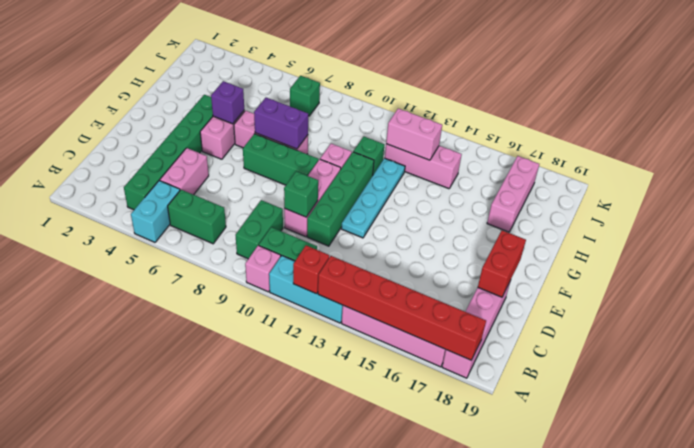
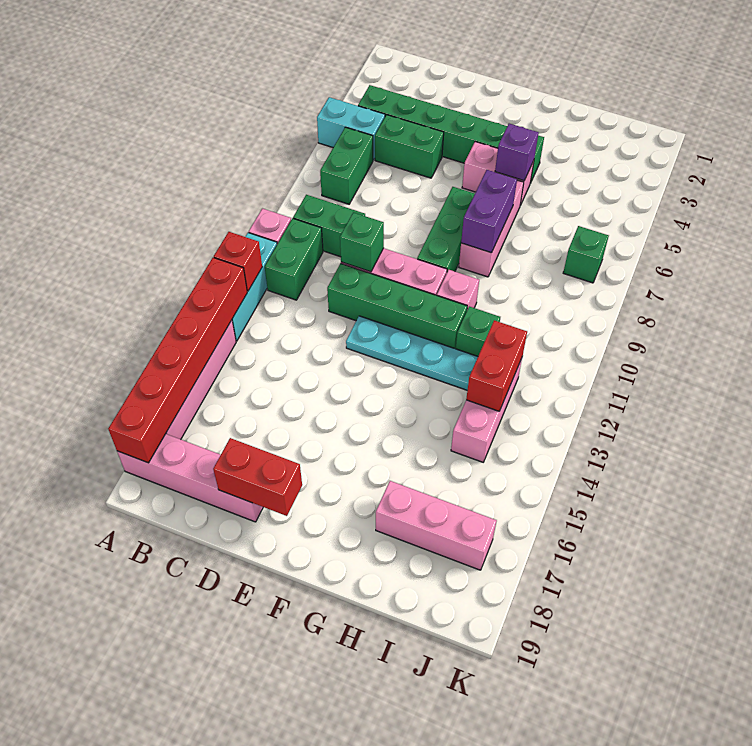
pink 1x2 brick [160,148,209,195] -> green 1x2 brick [375,115,444,178]
pink 1x2 brick [386,108,442,160] -> red 1x2 brick [466,320,527,411]

